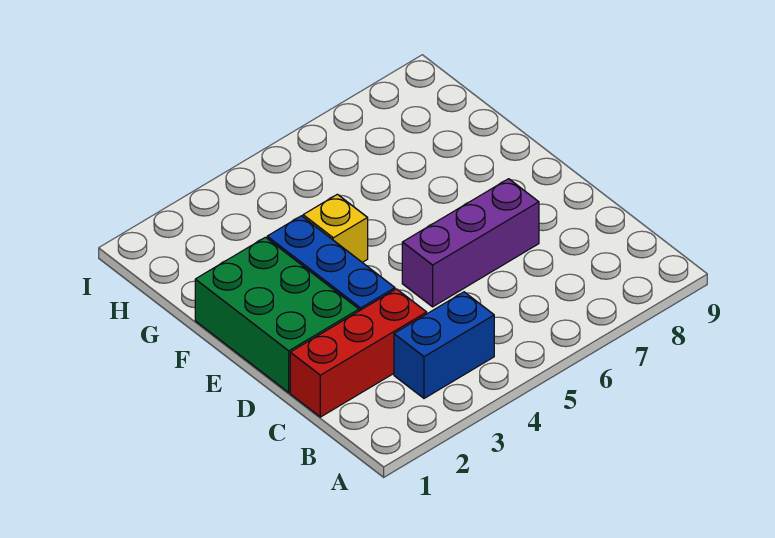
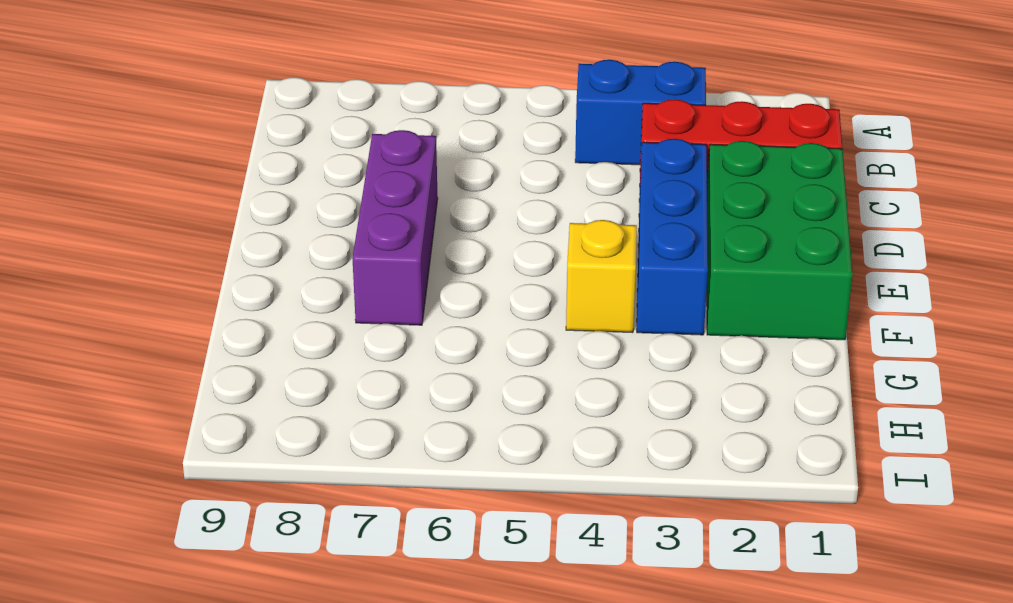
purple 1x3 brick [402,179,539,307] -> purple 1x3 brick turned to [352,130,438,325]

